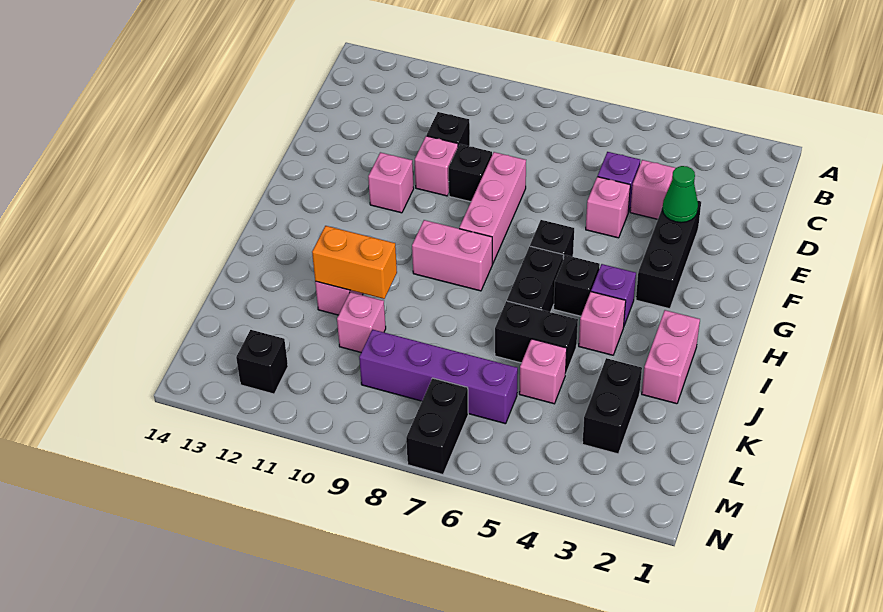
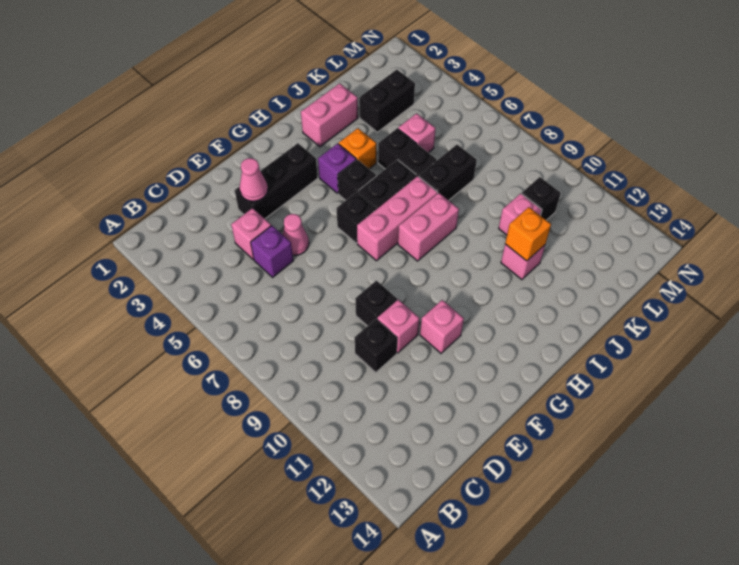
green 1x1 cone [662,166,698,223] -> pink 1x1 cone [240,158,268,201]
pink 1x1 brick [586,177,630,238] -> pink 1x1 cone [283,214,309,255]
pink 1x3 brick [459,152,526,264] -> pink 1x3 brick moved to [357,176,438,261]
pink 1x2 brick [412,220,492,291] -> pink 1x2 brick turned to [398,193,459,261]
pink 1x1 brick [579,292,626,355] -> orange 1x1 brick [339,128,376,169]
orange 1x2 brick [312,226,397,299] -> orange 1x1 brick [505,207,551,261]
purple 1x4 brick [359,330,518,424] -> none
black 1x2 brick [406,378,468,474] -> black 1x2 brick moved to [419,145,477,200]
black 1x1 brick [236,330,288,394] -> black 1x1 brick moved to [522,177,561,220]

